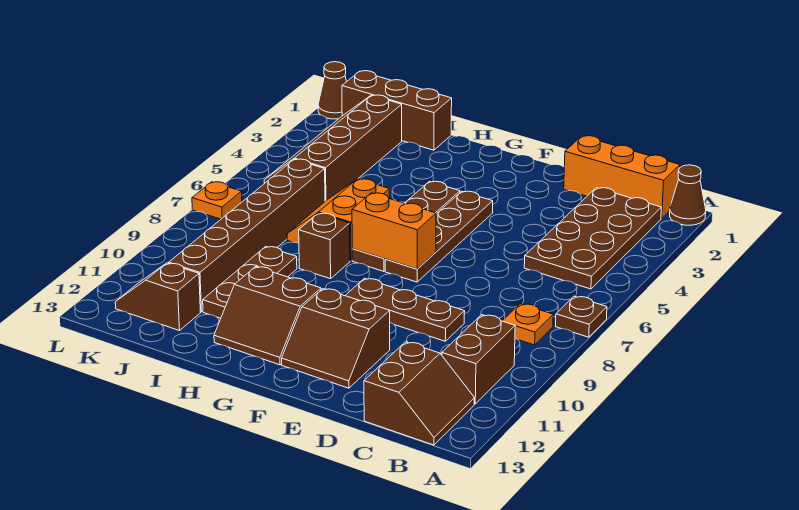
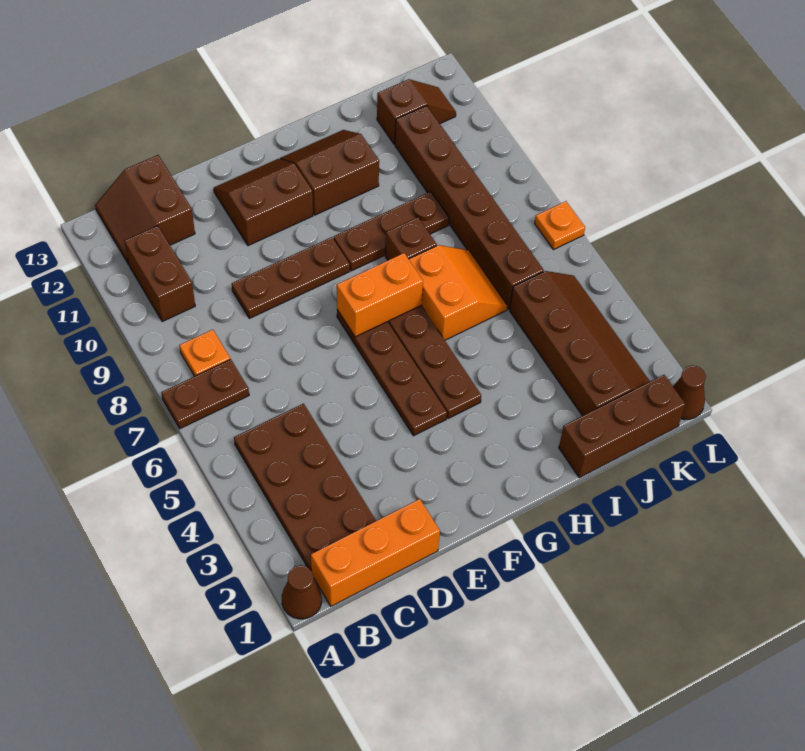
brown 1x1 plate [556,296,607,337] -> brown 1x2 plate [161,359,249,429]
brown 1x3 plate [203,246,297,318] -> brown 1x3 plate turned to [334,192,449,271]

